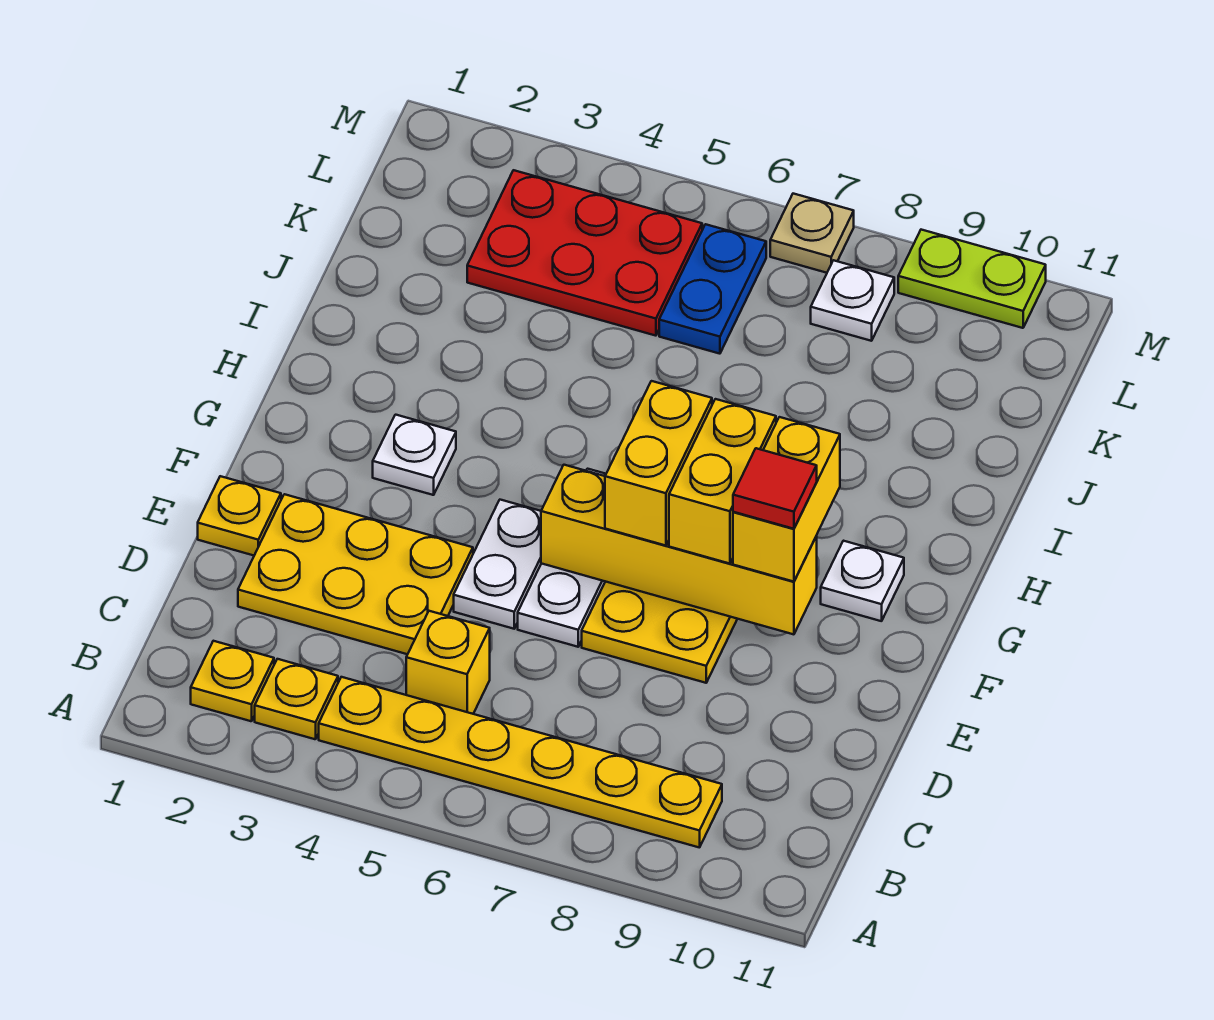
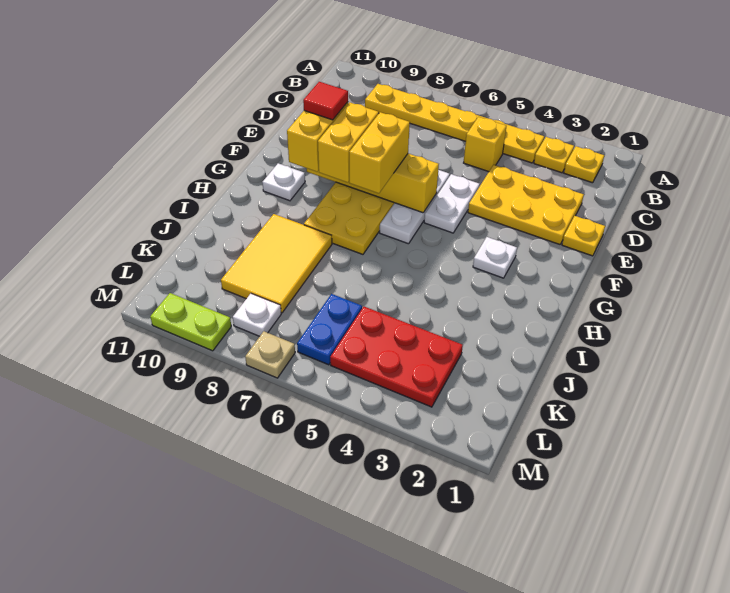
none -> yellow 2x3 tile [221,214,332,313]

